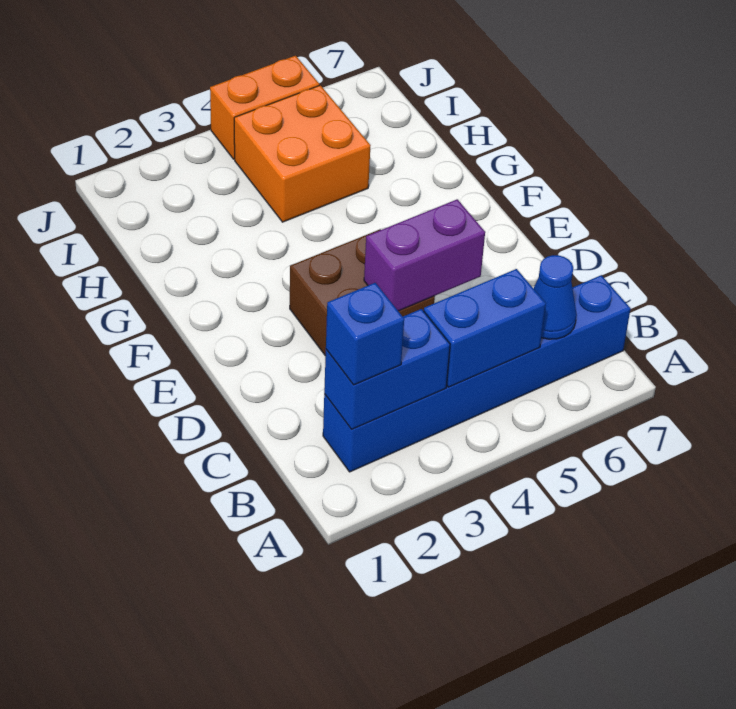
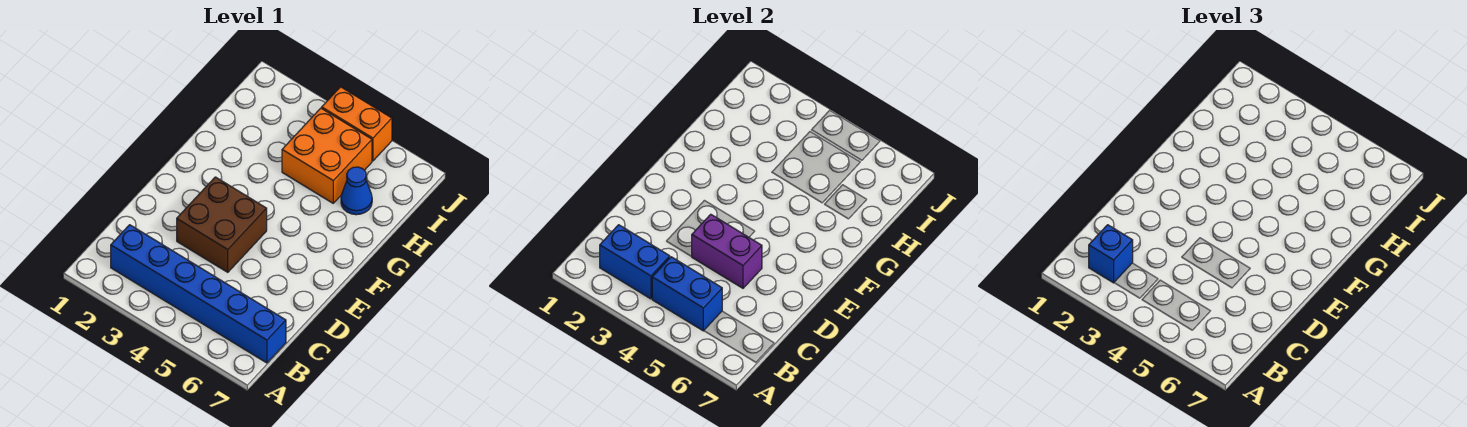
blue 1x1 cone [533,255,577,339] -> blue 1x1 cone moved to [341,167,372,215]

